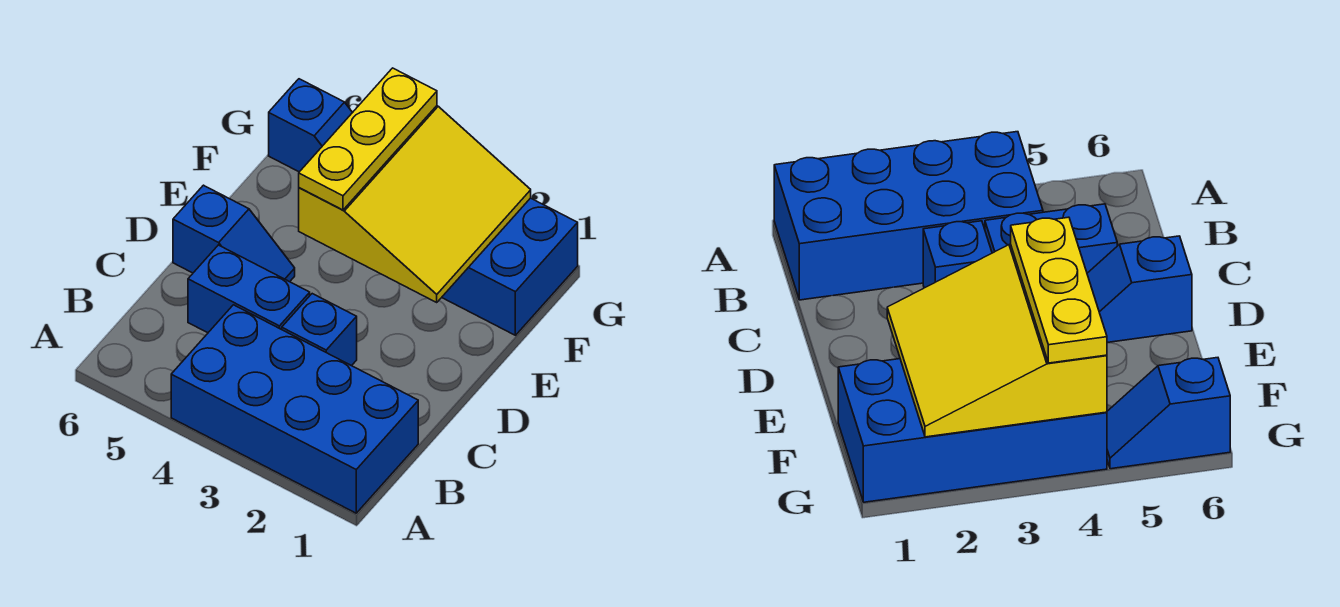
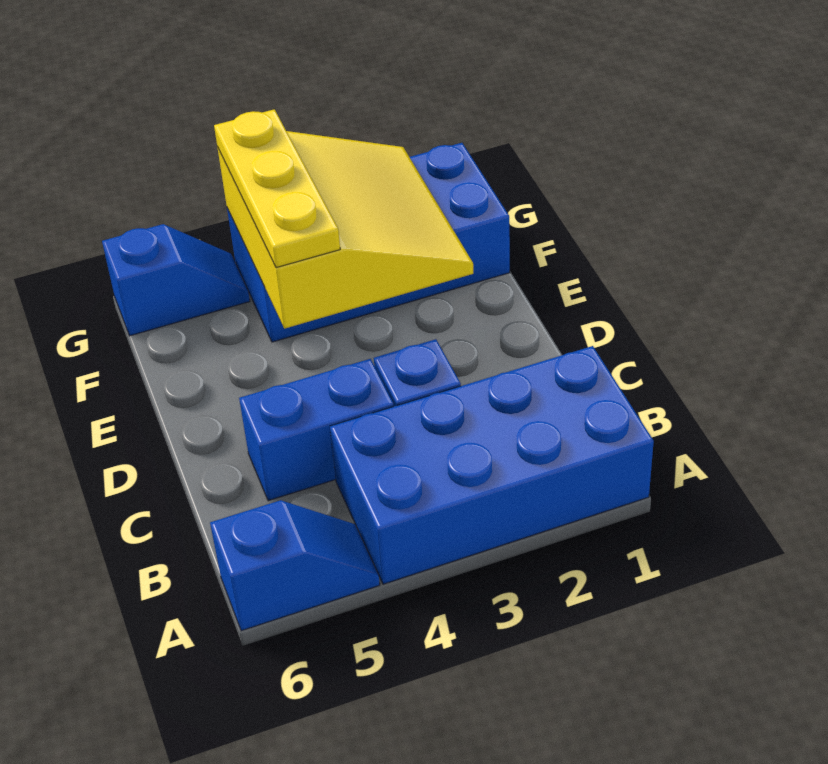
blue 1x2 slope [173,185,295,282] -> blue 1x2 slope moved to [210,500,380,631]

